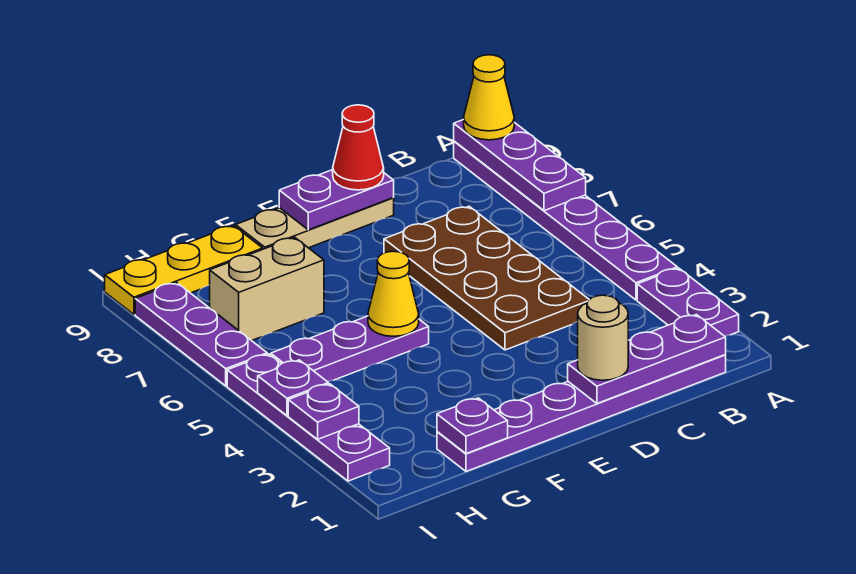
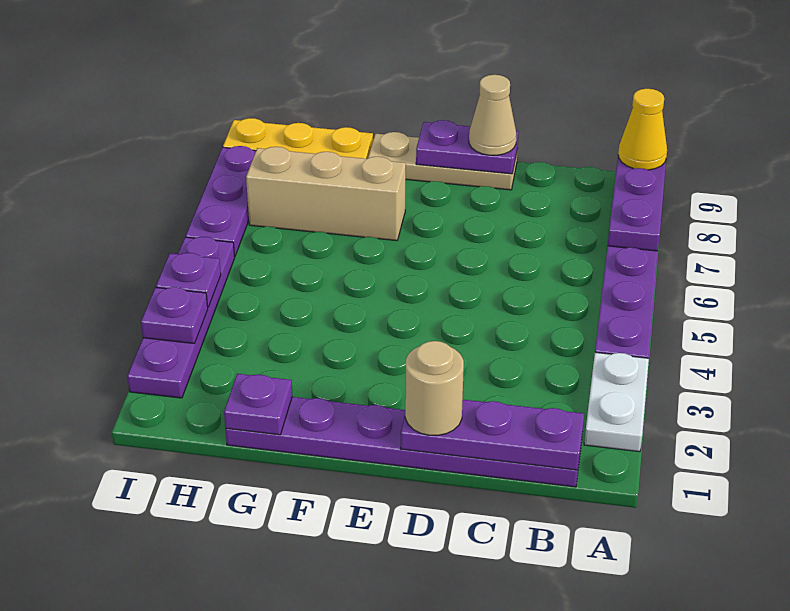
purple 1x2 plate [637,268,739,336] -> white 1x2 plate [584,352,649,452]
brown 2x4 plate [384,206,589,350] -> none
red 1x1 cone [333,105,384,190] -> tan 1x1 cone [469,75,516,155]
purple 1x3 plate [271,316,429,382] -> none
yellow 1x1 cone [368,251,419,336] -> none
tan 1x2 brick [210,237,324,341] -> tan 1x3 brick [246,147,406,241]

